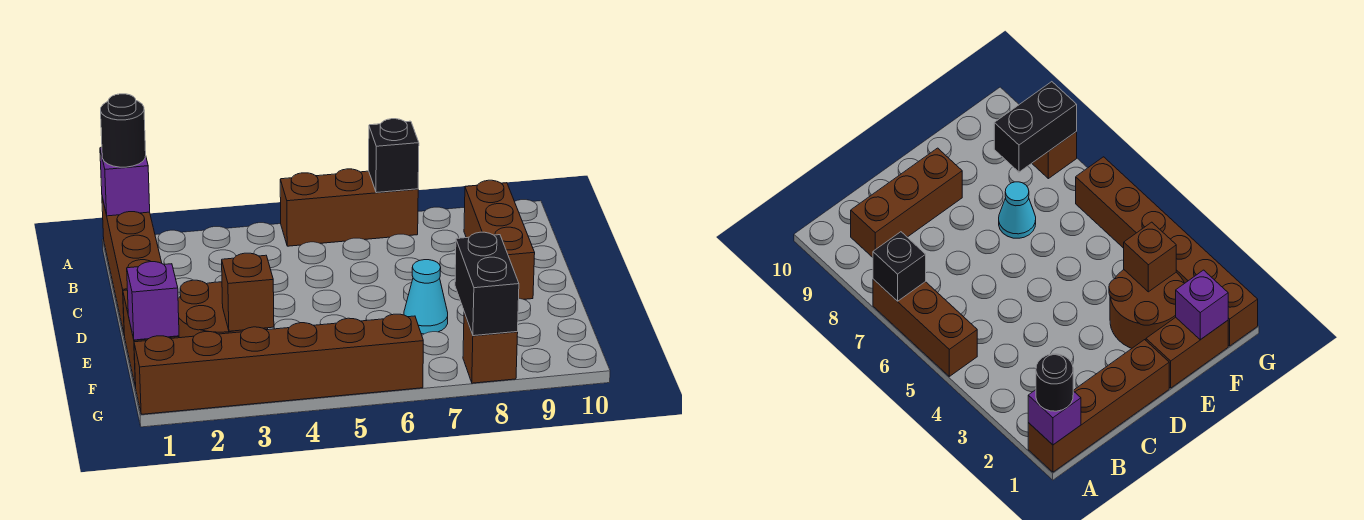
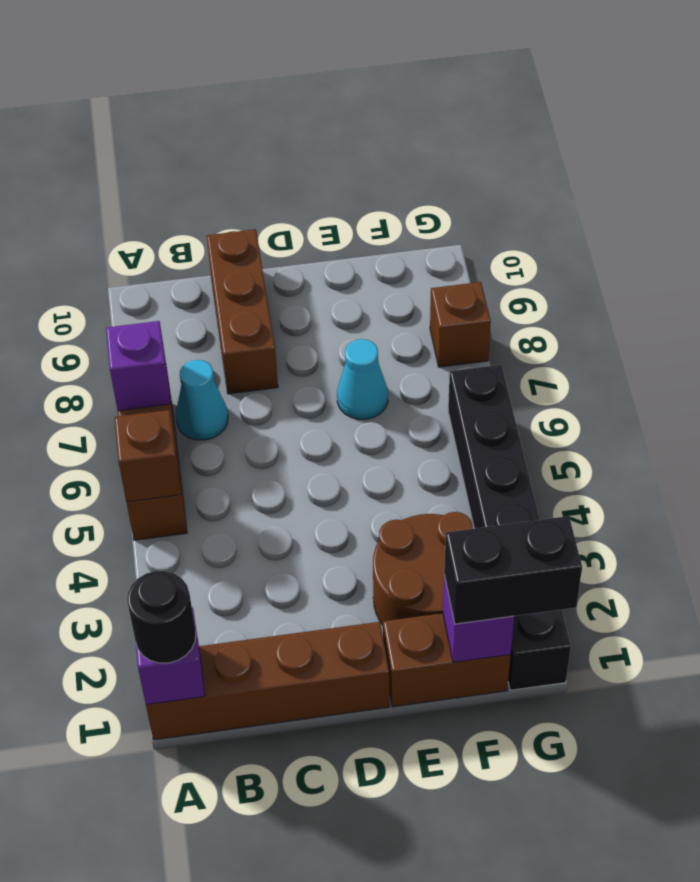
black 1x1 brick [369,119,419,193] -> purple 1x1 brick [106,321,171,411]
none -> cyan 1x1 cone [176,360,228,440]
brown 1x3 brick [464,180,535,299] -> brown 1x3 brick turned to [207,229,278,394]
brown 1x1 brick [222,253,274,331] -> brown 1x1 brick moved to [114,410,181,502]
black 1x2 brick [455,232,519,336] -> black 1x2 brick moved to [444,516,582,624]
brown 1x6 brick [134,314,423,414] -> black 1x6 brick [448,365,571,690]

